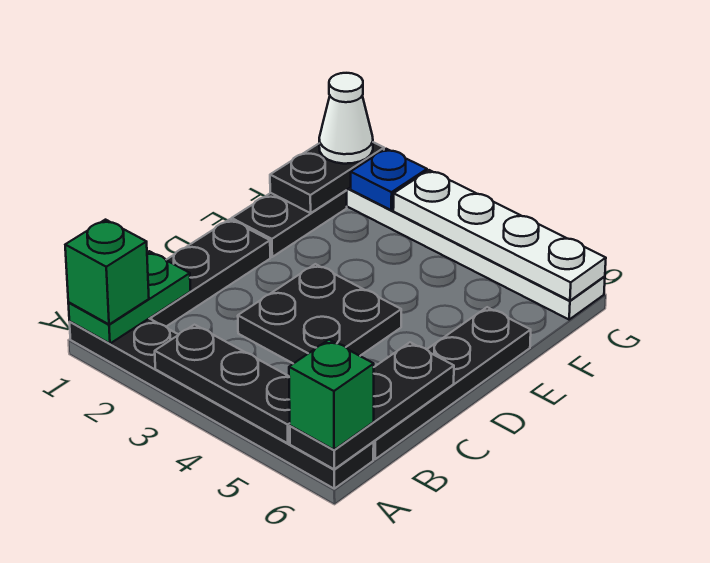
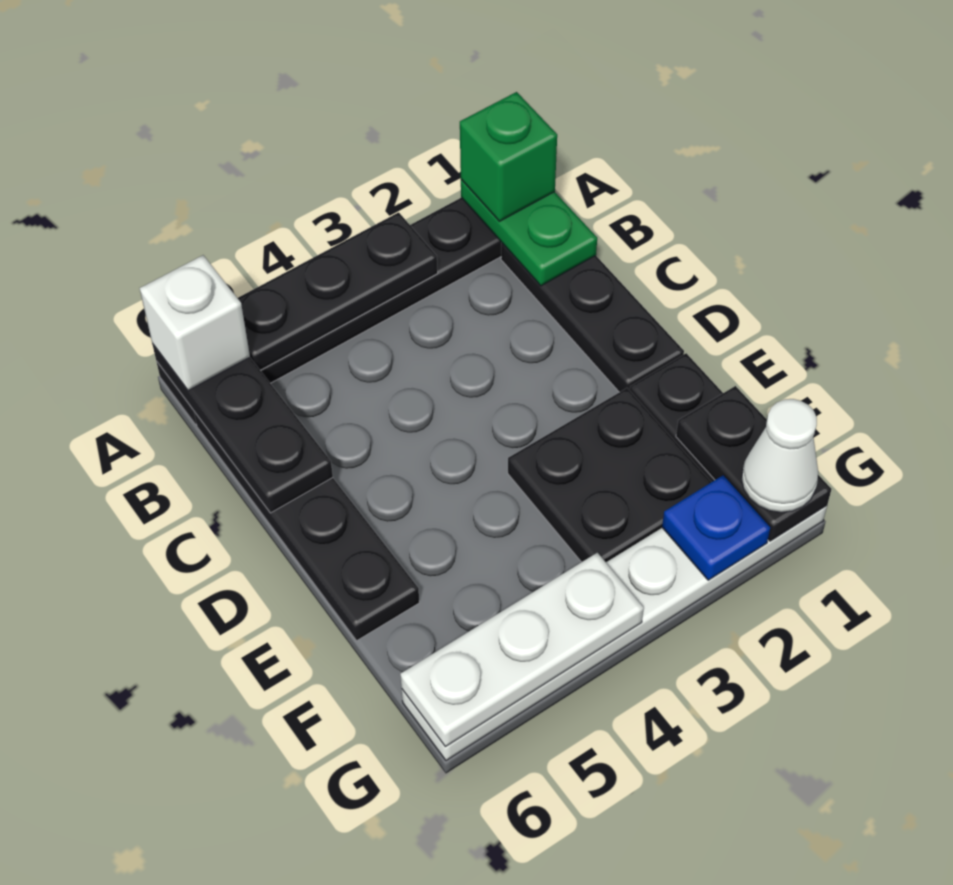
green 1x1 brick [289,340,374,450] -> white 1x1 brick [140,255,250,390]
black 2x2 plate [238,264,401,364] -> black 2x2 plate moved to [508,388,711,562]
white 1x4 plate [393,170,606,301] -> white 1x3 plate [400,553,644,747]

